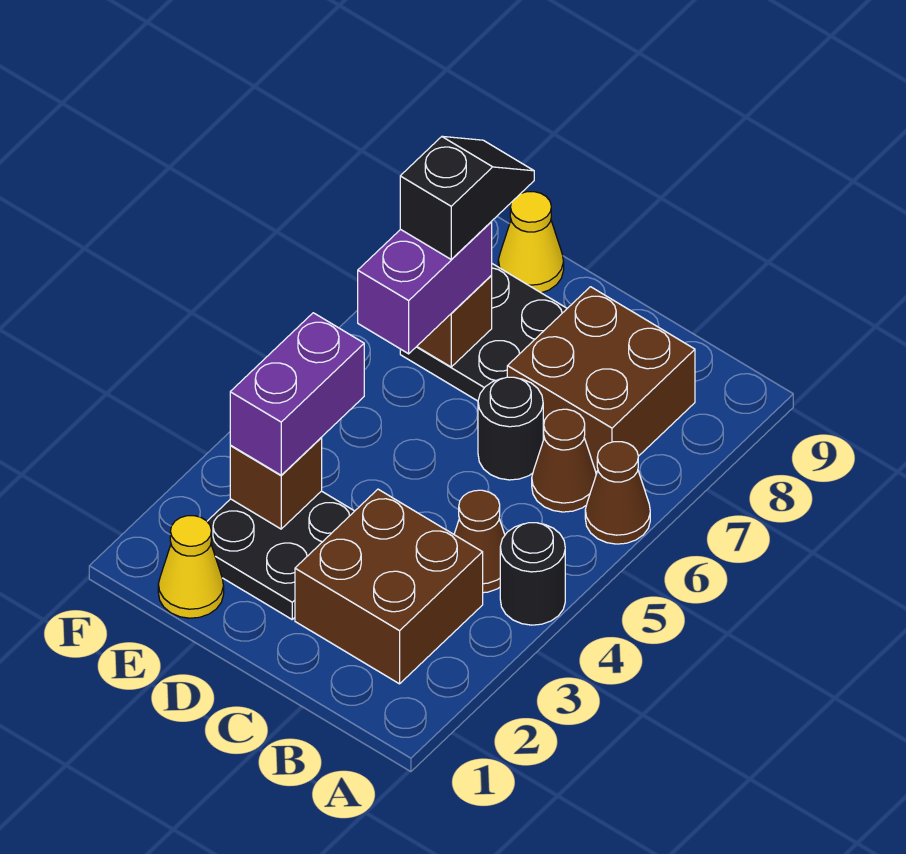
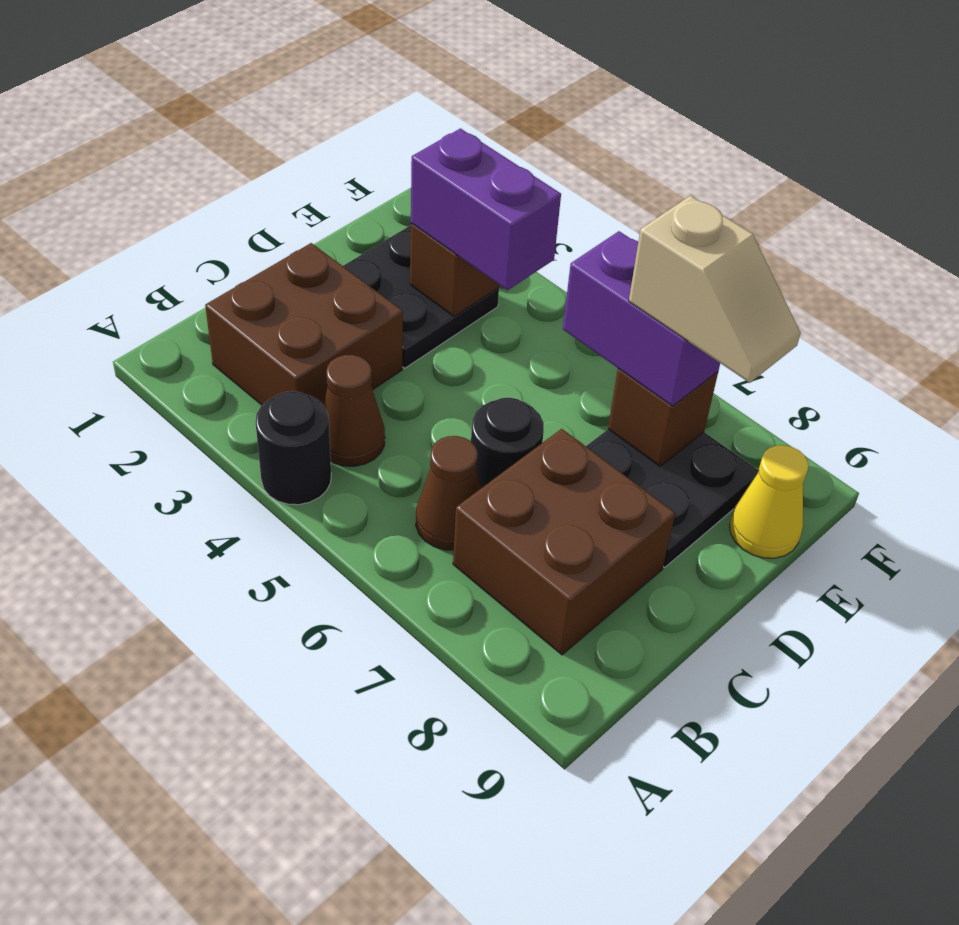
brown 1x1 cone [585,442,650,544] -> none
yellow 1x1 cone [158,516,224,618] -> none
black 1x2 slope [400,136,534,259] -> tan 1x2 slope [629,196,801,383]

